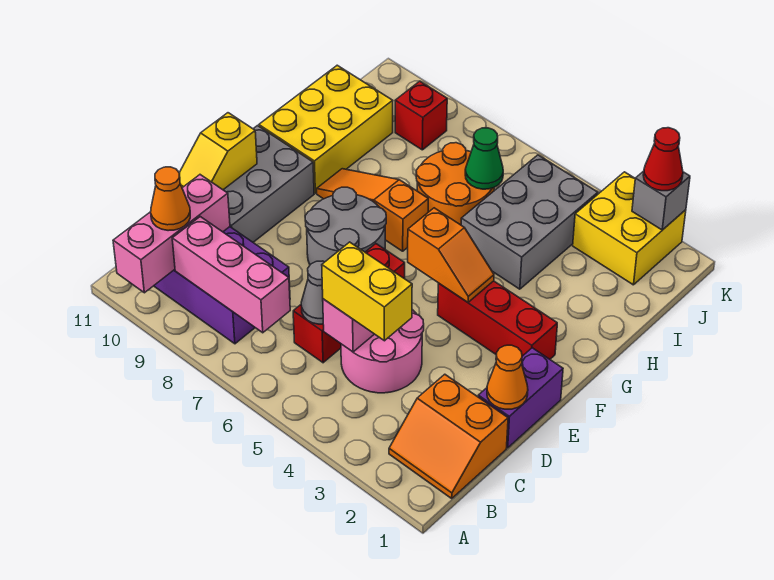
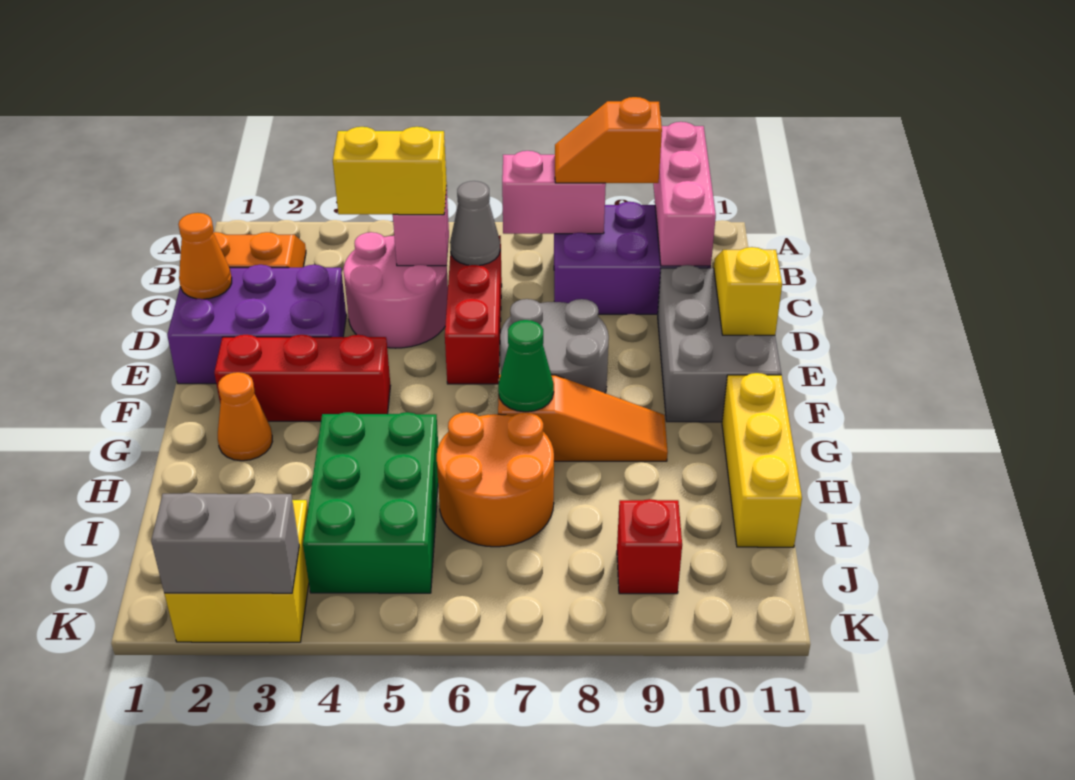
pink 1x3 brick [172,217,290,333] -> pink 1x2 brick [502,151,606,234]
orange 1x1 cone [151,167,190,231] -> orange 1x1 cone moved to [218,372,272,461]
purple 1x2 brick [478,348,563,448] -> purple 2x3 brick [167,265,346,384]
orange 1x2 slope [408,208,494,302] -> orange 1x2 slope moved to [555,97,662,183]
yellow 2x3 brick [259,65,393,193] -> yellow 1x3 brick [722,373,802,547]
grey 2x3 brick [461,155,598,289] -> green 2x3 brick [303,412,438,593]
green 1x1 cone [465,128,503,189] -> green 1x1 cone moved to [498,320,554,412]
grey 1x1 brick [632,171,690,230] -> grey 1x2 brick [151,493,299,593]
red 1x1 cone [643,128,683,191] -> none

